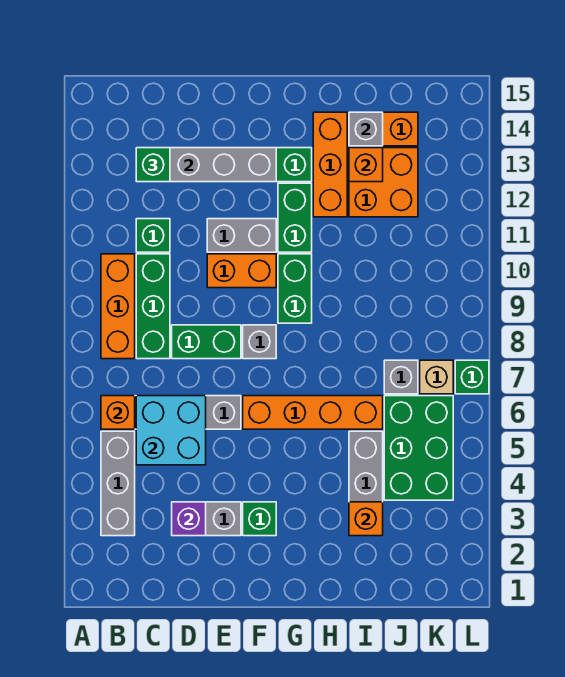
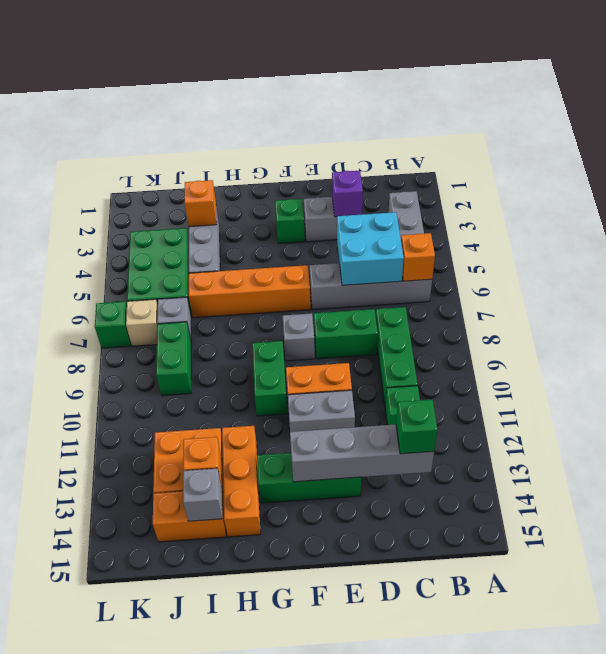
orange 1x3 brick [101,254,135,359] -> none
green 1x2 brick [278,183,312,252] -> green 1x2 brick moved to [156,322,191,396]

